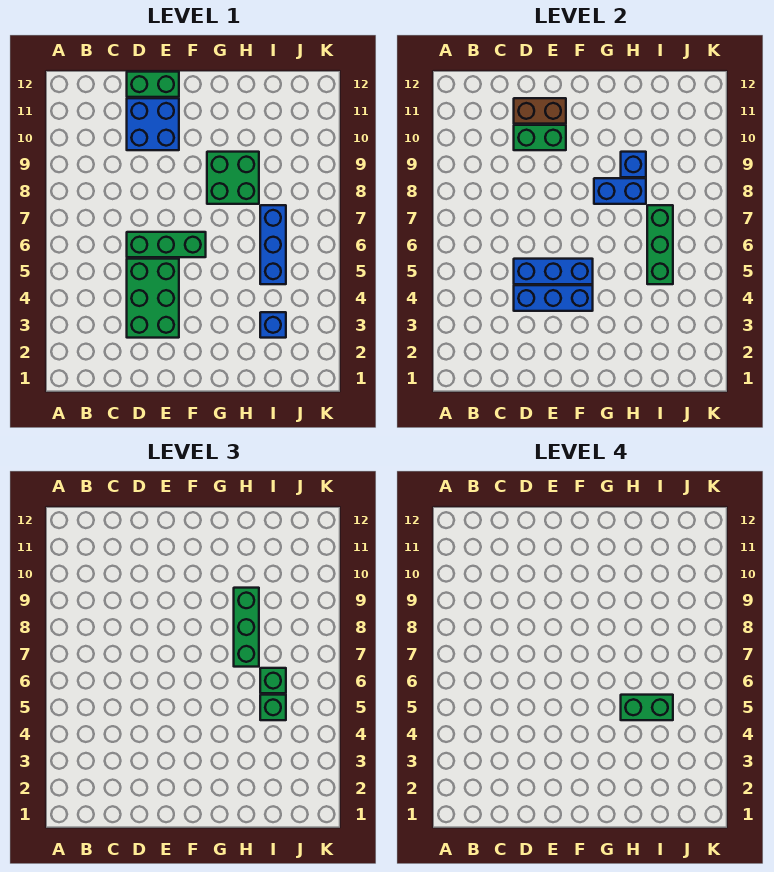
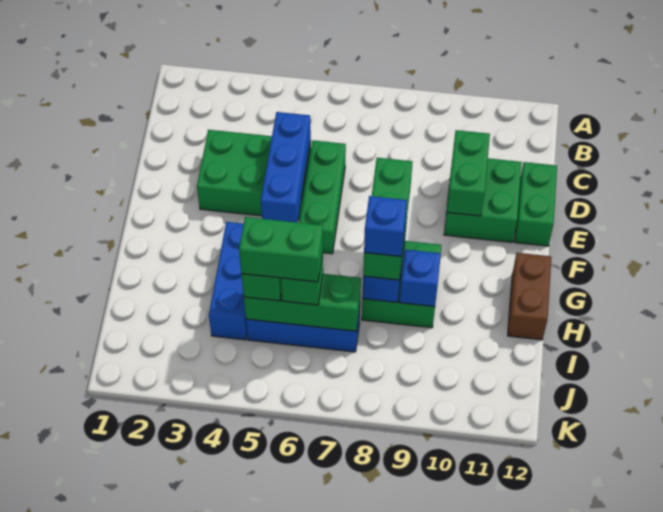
blue 1x3 brick [514,285,593,311] -> blue 1x3 brick moved to [209,222,247,340]
blue 2x2 brick [127,98,179,150] -> green 2x2 brick [444,158,522,242]
brown 1x2 brick [514,98,566,124] -> brown 1x2 brick moved to [508,253,551,340]
green 1x2 brick [621,695,673,720] -> green 1x2 brick turned to [239,217,323,282]
green 1x3 brick [234,588,259,667] -> green 1x3 brick turned to [363,158,412,280]
blue 1x1 brick [260,312,286,338] -> blue 1x1 brick moved to [364,196,407,257]

